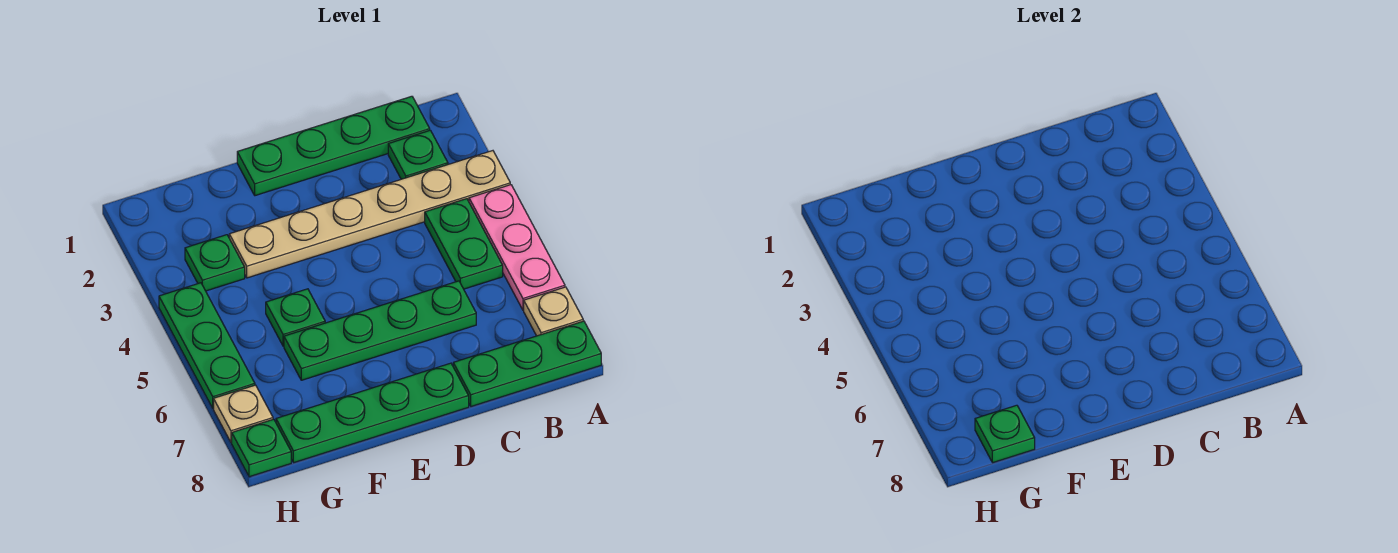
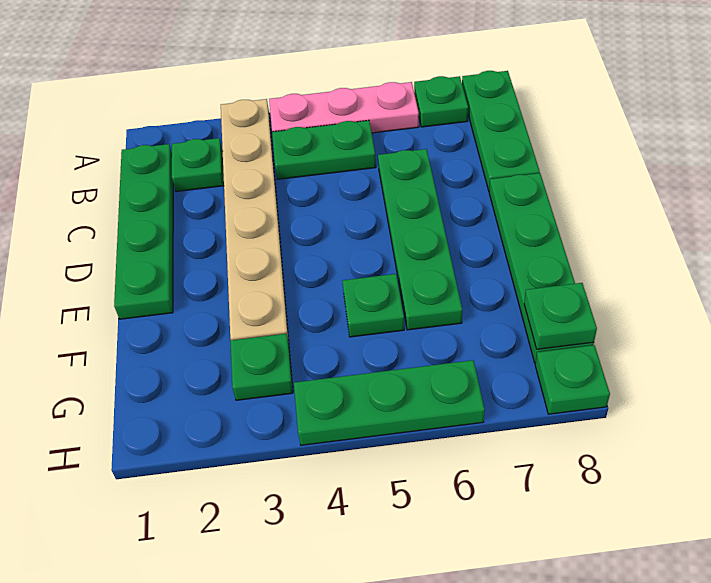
tan 1x1 plate [524,287,583,336] -> green 1x1 plate [414,76,468,127]
tan 1x1 plate [214,385,273,443] -> none

